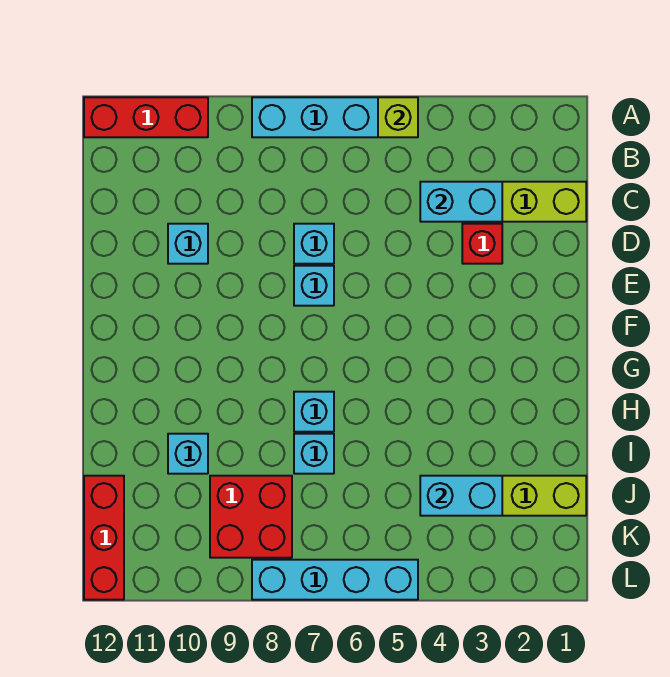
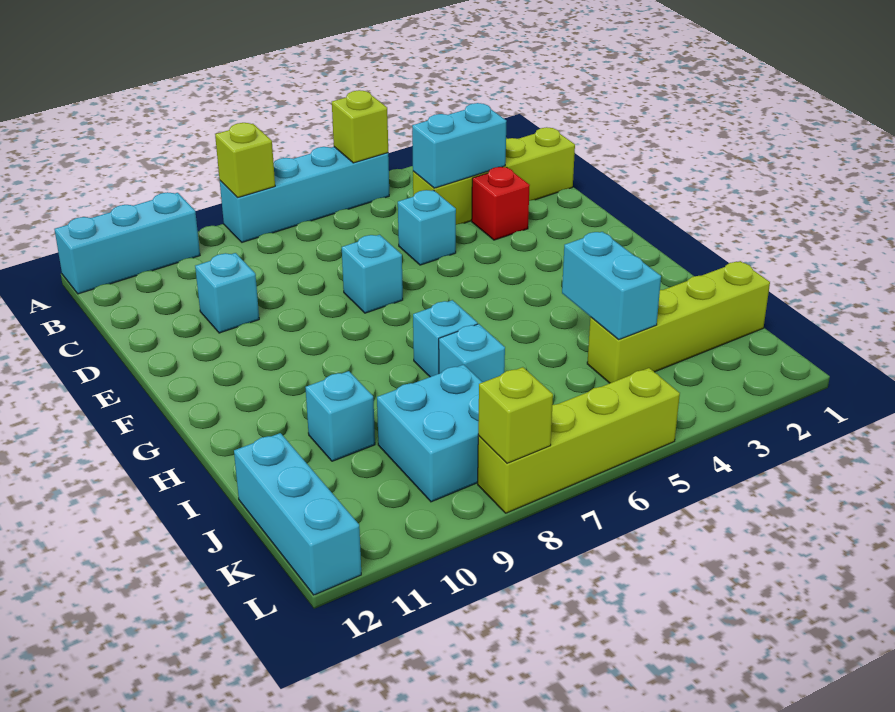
none -> lime 1x1 brick [215,123,275,198]
red 1x3 brick [84,97,208,137] -> cyan 1x3 brick [54,192,200,294]
cyan 1x1 brick [294,224,334,264] -> cyan 1x1 brick moved to [398,190,456,265]
cyan 1x2 brick [420,476,502,516] -> cyan 1x2 brick turned to [562,232,661,339]
red 2x2 brick [210,476,292,558] -> cyan 2x2 brick [377,365,482,502]
red 1x3 brick [84,476,124,600] -> cyan 1x3 brick [234,433,361,595]
cyan 1x4 brick [252,560,418,600] -> lime 1x4 brick [478,368,680,513]
none -> lime 1x1 brick [478,367,553,463]

